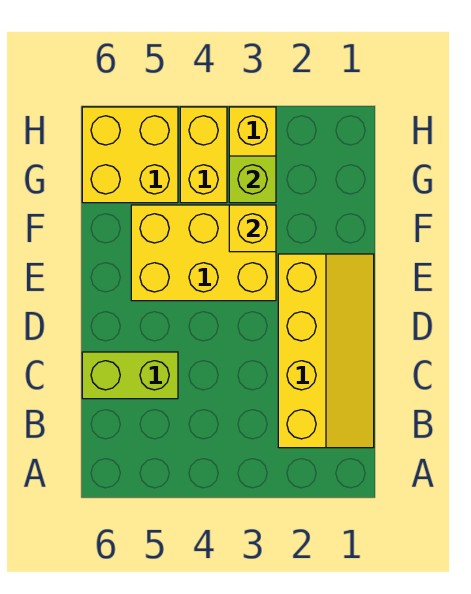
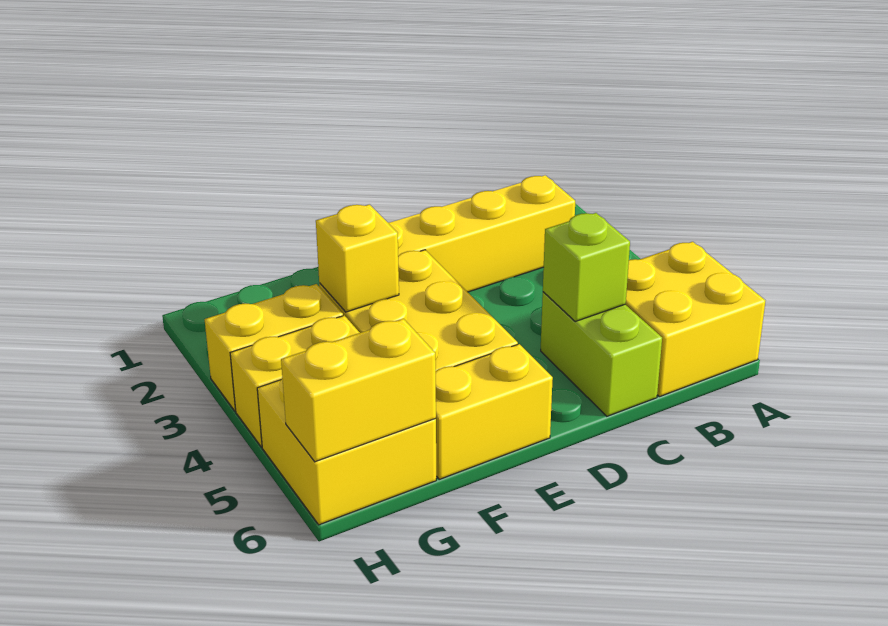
none -> yellow 2x2 brick [625,242,765,397]
none -> yellow 1x2 brick [436,344,553,479]
lime 1x1 brick [229,156,276,203] -> lime 1x1 brick moved to [543,213,630,322]
none -> yellow 1x2 brick [281,319,436,462]

